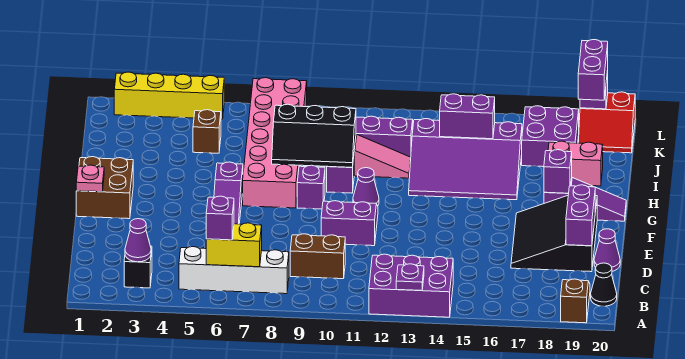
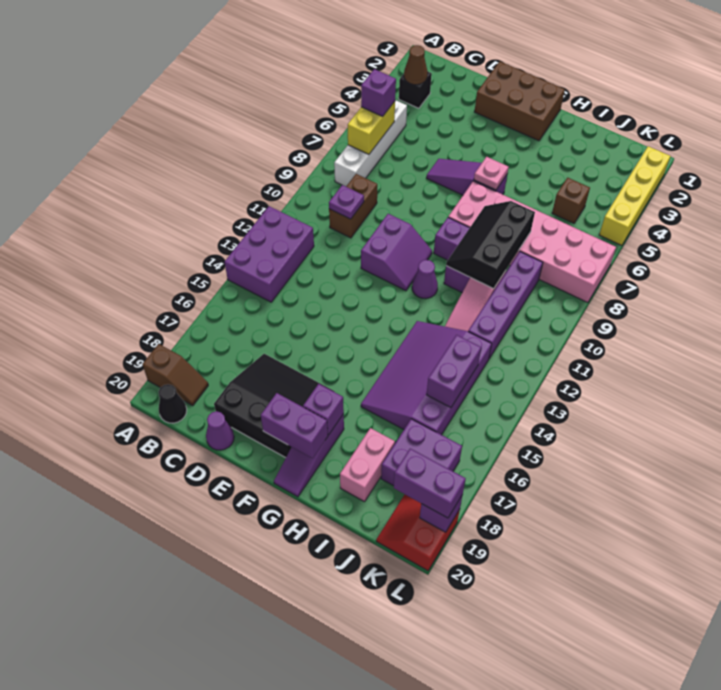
purple 1x1 plate [396,264,424,291] -> purple 1x1 plate moved to [329,185,364,219]
purple 1x1 cone [125,219,151,262] -> brown 1x1 cone [404,45,428,85]
purple 1x2 brick [566,185,595,246] -> purple 1x2 brick moved to [261,393,328,458]
brown 2x2 brick [76,157,133,219] -> brown 2x3 brick [475,61,565,141]
pink 1x1 plate [76,165,104,192] -> pink 1x1 plate moved to [474,157,509,190]

